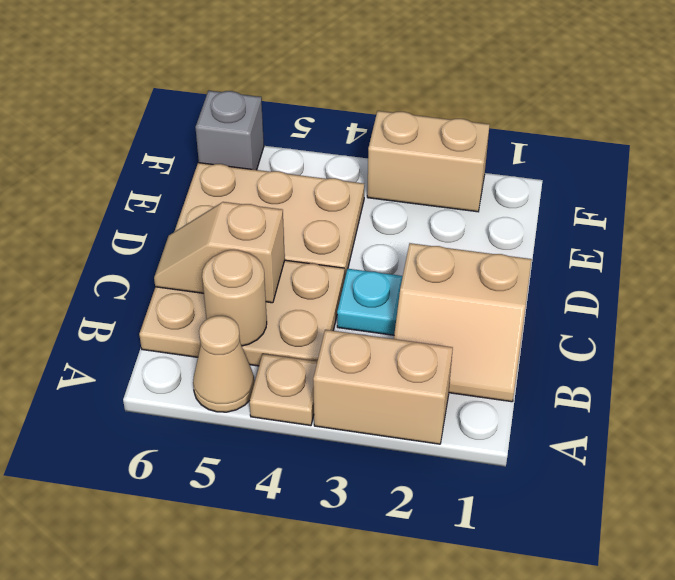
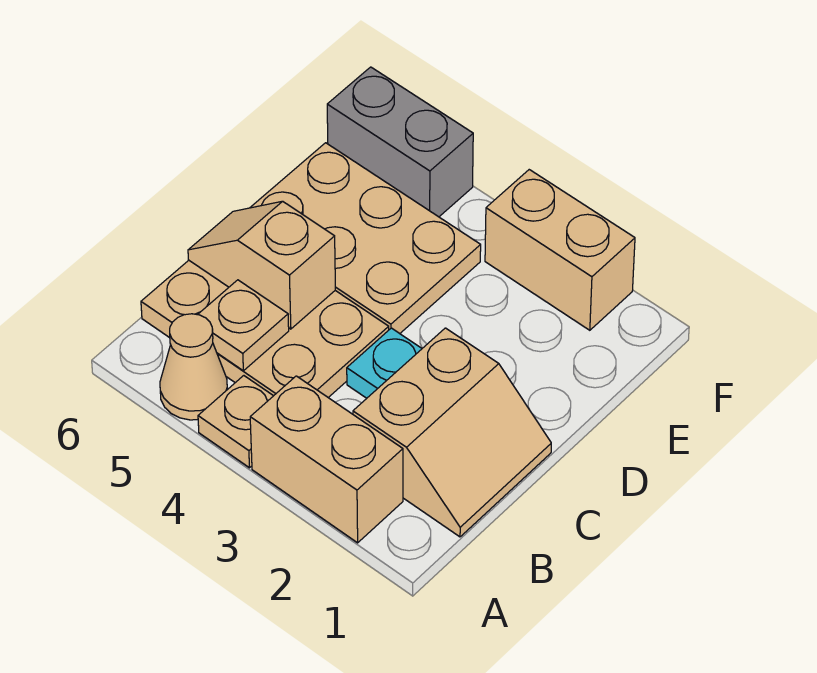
tan 2x2 slope [394,243,532,402] -> tan 2x2 slope turned to [353,328,551,537]
tan 1x1 round brick [202,250,267,346] -> tan 1x1 plate [198,280,289,371]
grey 1x1 brick [195,91,264,170] -> grey 1x2 brick [327,67,473,217]

